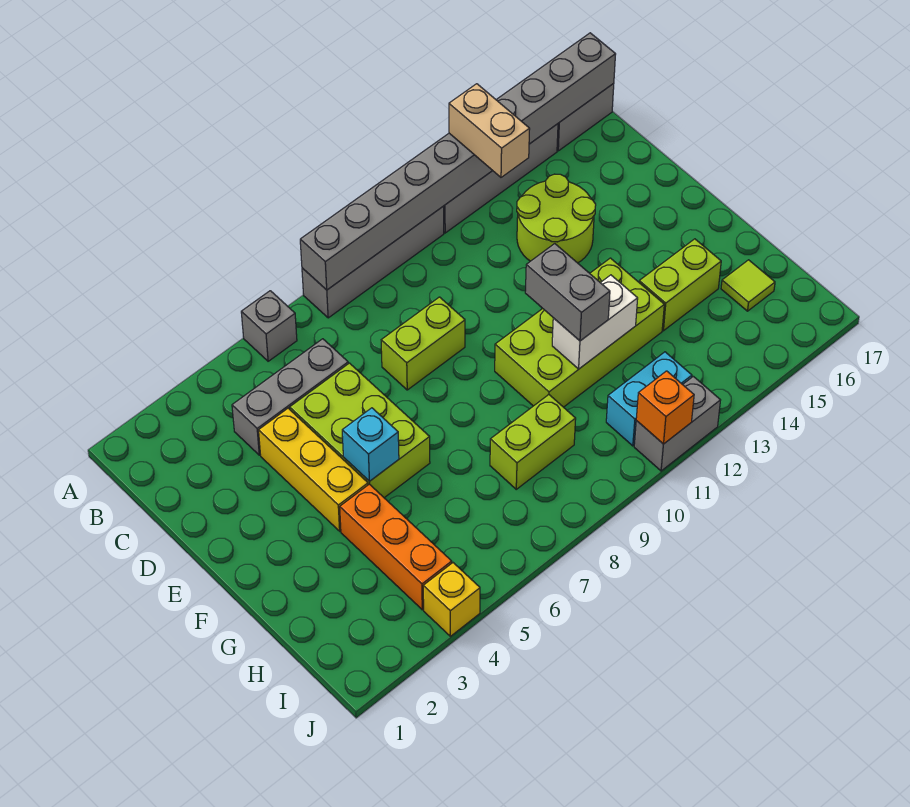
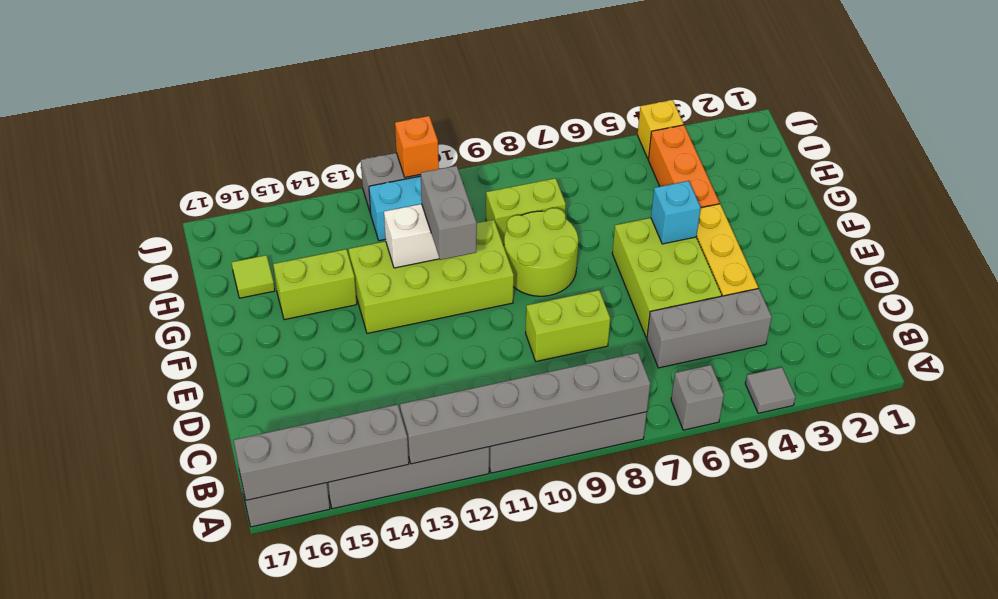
none -> grey 1x1 tile [745,367,795,413]
tan 1x2 brick [449,84,530,177] -> none
lime 2x2 round brick [517,174,596,263] -> lime 2x2 round brick moved to [504,208,578,296]

